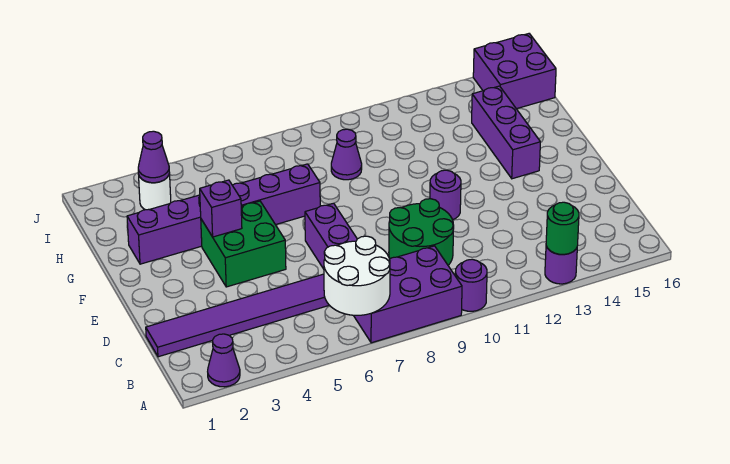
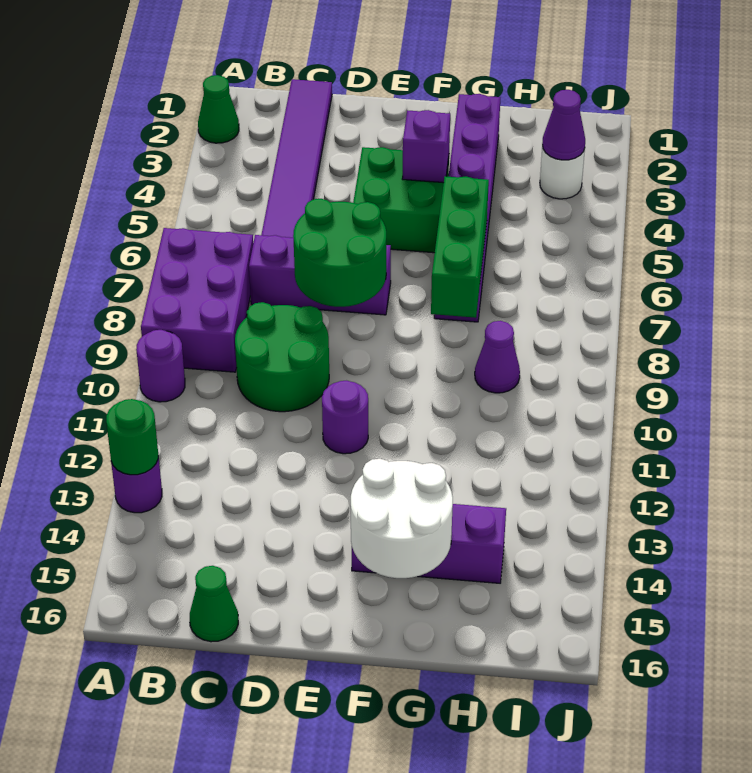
purple 1x1 cone [208,334,240,387] -> green 1x1 cone [198,75,239,143]
white 2x2 round brick [324,236,390,315] -> white 2x2 round brick moved to [351,459,453,578]
none -> green 1x1 cone [190,566,238,642]
none -> green 2x2 round brick [293,199,386,307]
none -> green 1x3 brick [431,176,489,318]
purple 2x2 brick [473,34,556,109] -> none

